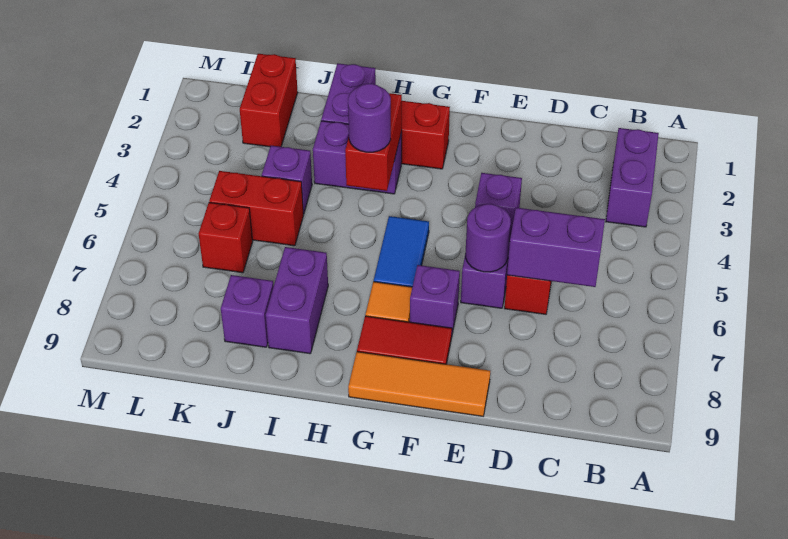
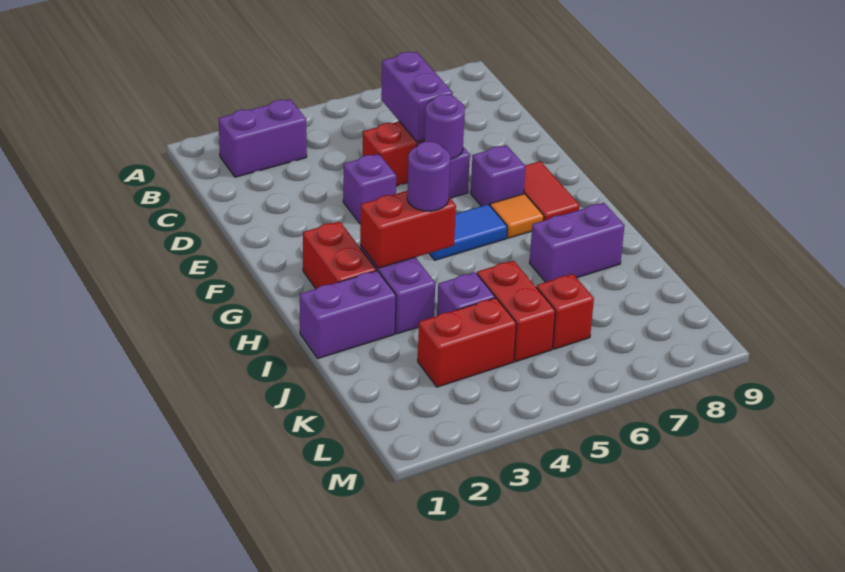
orange 1x3 tile [348,352,490,416] -> none
purple 1x1 brick [221,275,274,347] -> none
red 1x2 brick [240,54,298,147] -> red 1x2 brick moved to [418,298,516,387]

